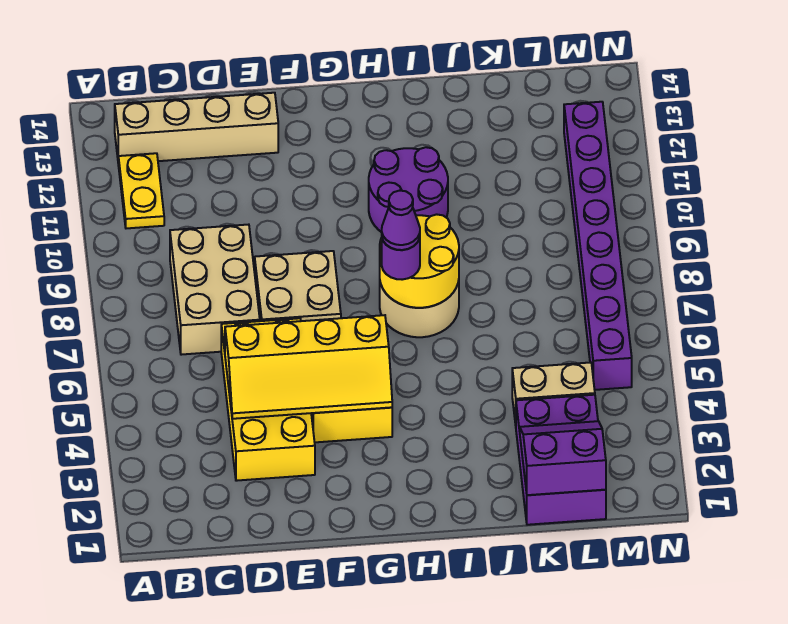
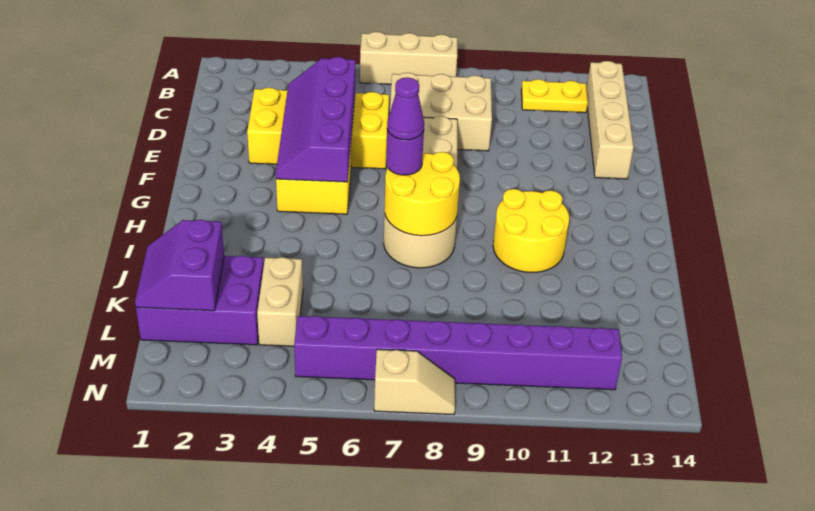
none -> tan 1x3 brick [360,32,457,84]
yellow 2x4 slope [225,315,392,419] -> purple 2x4 slope [276,57,355,182]
purple 2x2 round brick [369,147,448,232] -> yellow 2x2 round brick [493,189,569,273]
purple 2x2 slope [520,421,606,495] -> purple 2x2 slope turned to [135,220,224,311]
none -> tan 1x2 slope [374,349,455,415]

